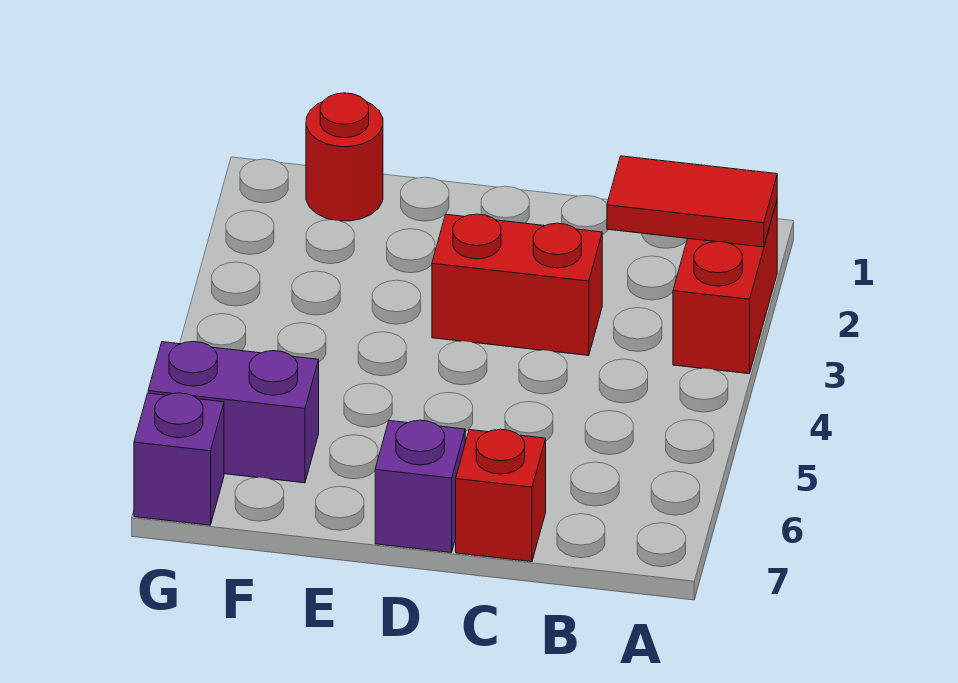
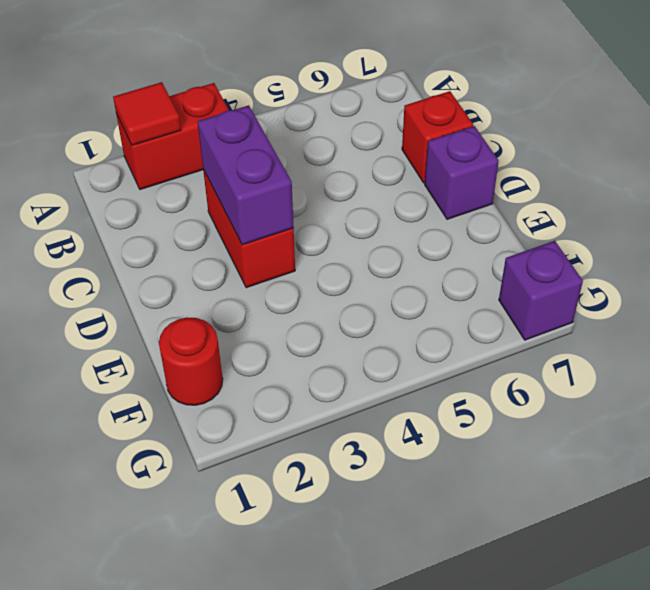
red 1x2 tile [607,156,777,247] -> red 1x1 tile [113,82,181,145]
purple 1x2 brick [148,342,319,483] -> purple 1x2 brick moved to [198,105,294,245]

